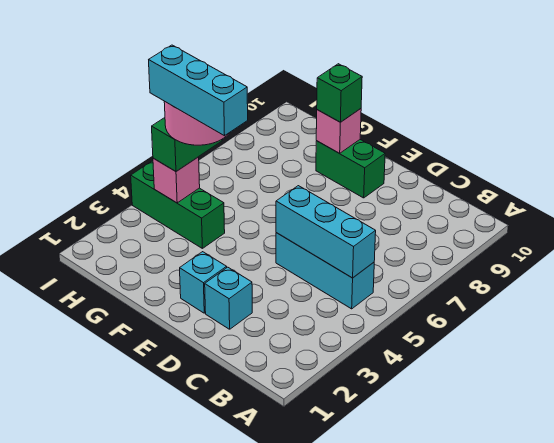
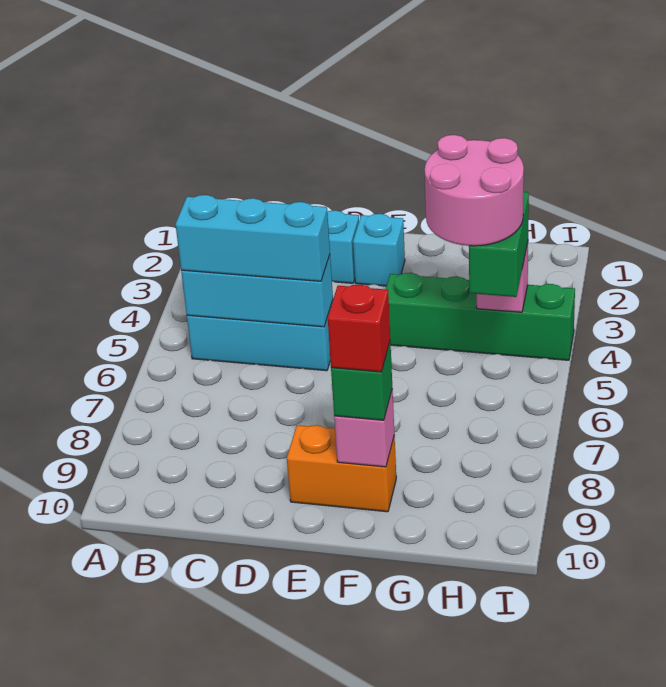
green 1x2 brick [316,140,385,198] -> orange 1x2 brick [287,425,396,512]
cyan 1x3 brick [149,45,248,136] -> cyan 1x3 brick moved to [175,195,330,281]
none -> red 1x1 brick [328,284,390,372]
green 1x3 brick [131,161,225,248] -> green 1x4 brick [386,273,575,360]

